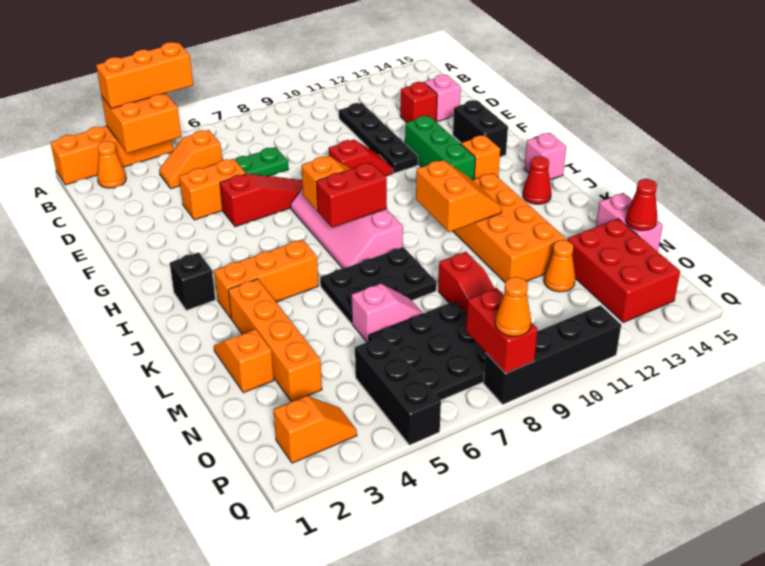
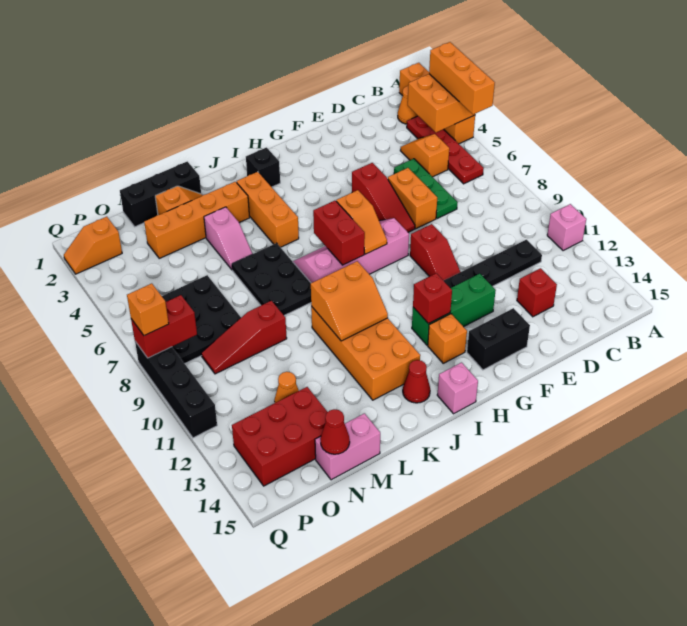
none -> red 1x4 plate [407,116,484,184]
pink 1x1 brick [424,75,461,122] -> pink 1x1 brick moved to [547,204,586,251]
orange 1x2 brick [179,159,246,220] -> orange 1x2 brick moved to [388,168,437,229]
none -> red 1x1 brick [413,273,452,324]
orange 2x4 brick [453,173,565,283] -> orange 2x4 brick turned to [311,306,420,400]
pink 1x2 slope [352,284,423,342] -> pink 1x2 slope moved to [204,207,252,270]
black 1x3 brick [355,336,441,445] -> black 1x3 brick moved to [120,162,201,227]
orange 1x2 slope [273,396,357,463] -> orange 1x2 slope turned to [64,217,122,274]
orange 1x1 cone [495,277,531,336] -> orange 1x1 brick [127,283,169,336]

